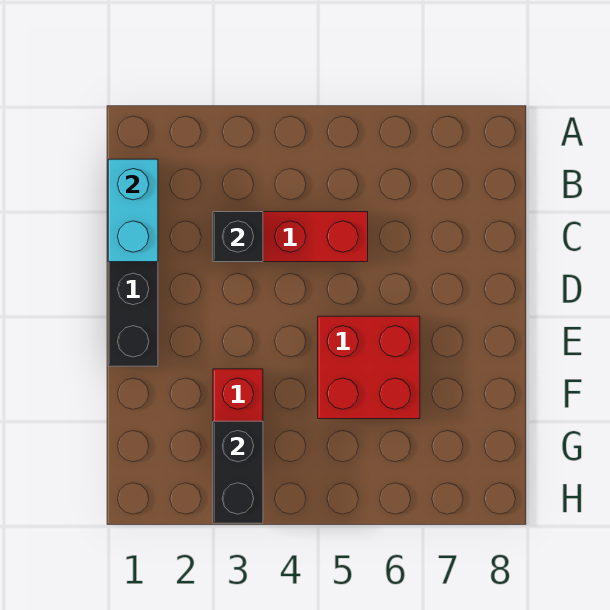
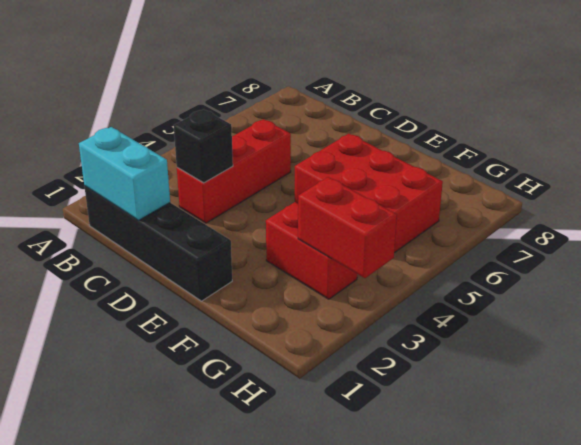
red 2x2 brick [318,316,420,419] -> red 2x3 brick [295,134,443,253]
black 1x2 brick [213,421,263,523] -> red 1x2 brick [298,177,397,278]

